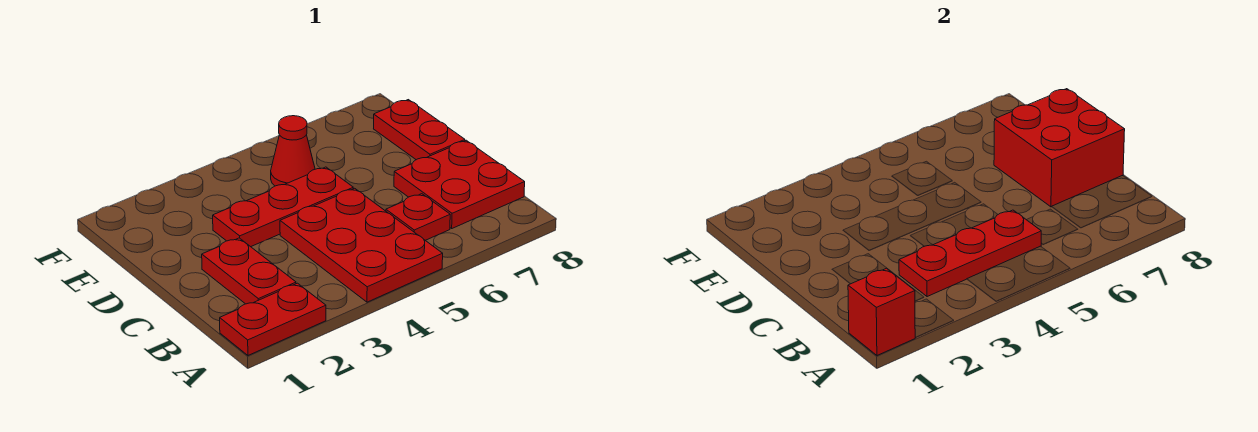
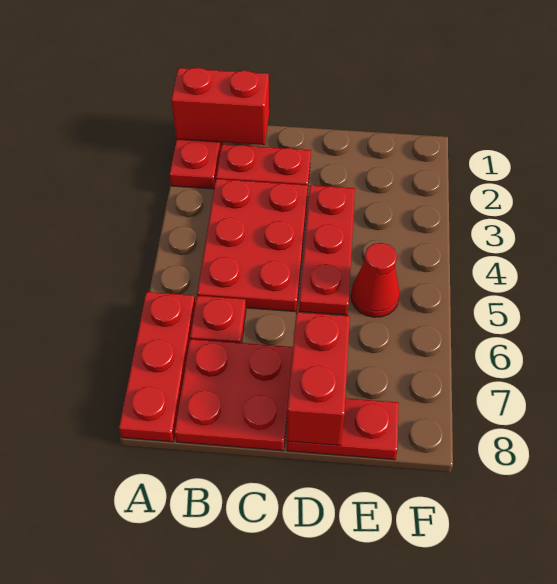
red 1x1 brick [848,268,915,355] -> red 1x2 brick [171,68,269,145]
red 2x3 plate [280,188,443,302] -> red 2x3 plate turned to [197,179,308,312]
red 1x3 plate [899,210,1041,297] -> red 1x3 plate moved to [119,292,195,442]
red 2x2 brick [994,89,1125,207] -> red 1x2 brick [287,312,350,446]

